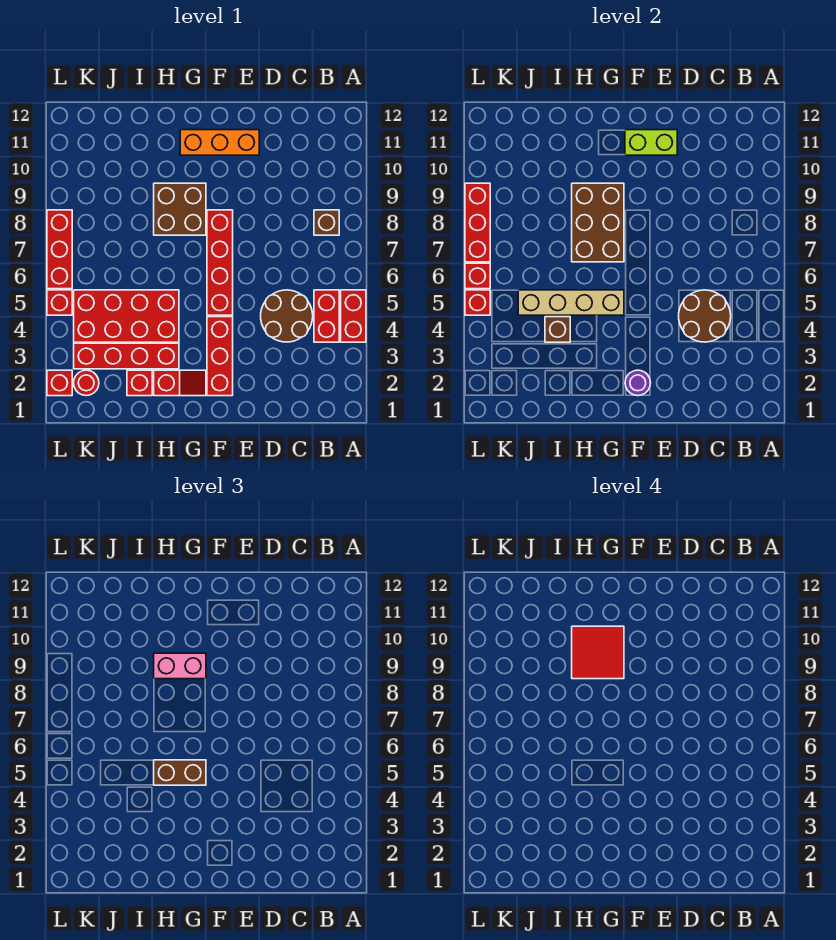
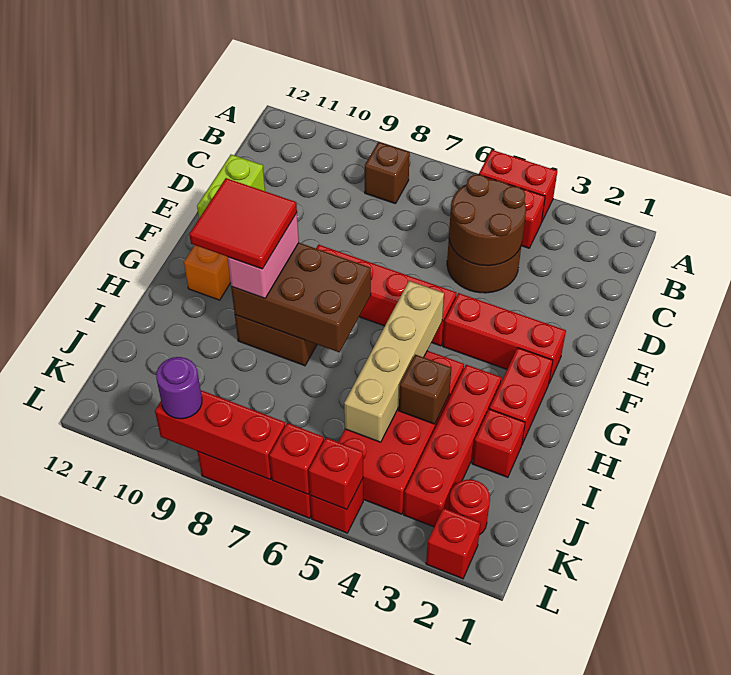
purple 1x1 round brick [625,370,650,396] -> purple 1x1 round brick moved to [156,357,202,419]
red 1x2 slope [154,370,206,396] -> red 1x2 brick [489,348,553,444]
brown 1x2 brick [154,760,206,785] -> none

